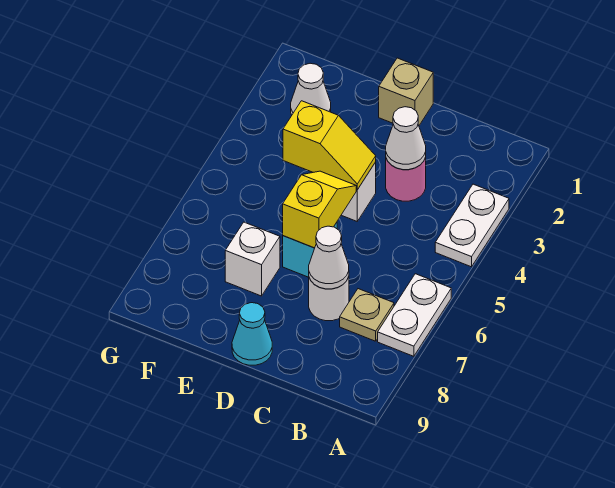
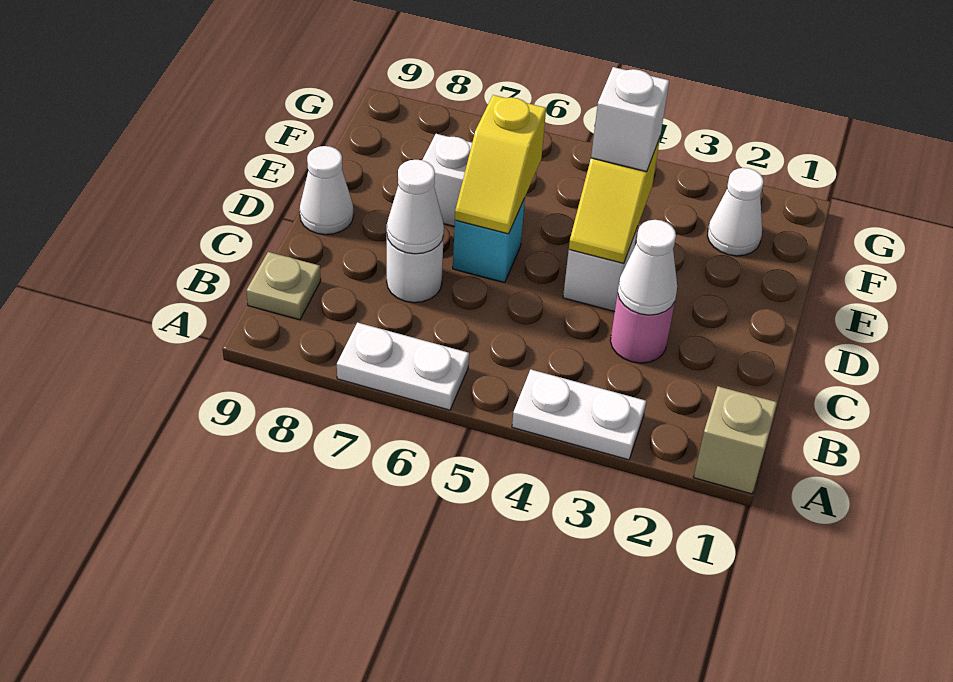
tan 1x1 plate [340,289,394,341] -> tan 1x1 plate moved to [246,252,321,320]
tan 1x1 brick [379,58,433,125] -> tan 1x1 brick moved to [694,386,777,494]
yellow 1x2 slope [283,171,356,248] -> yellow 1x2 slope turned to [455,95,546,234]
cyan 1x1 cone [232,303,272,365] -> white 1x1 cone [300,146,354,235]
none -> white 1x1 brick [591,67,669,172]

